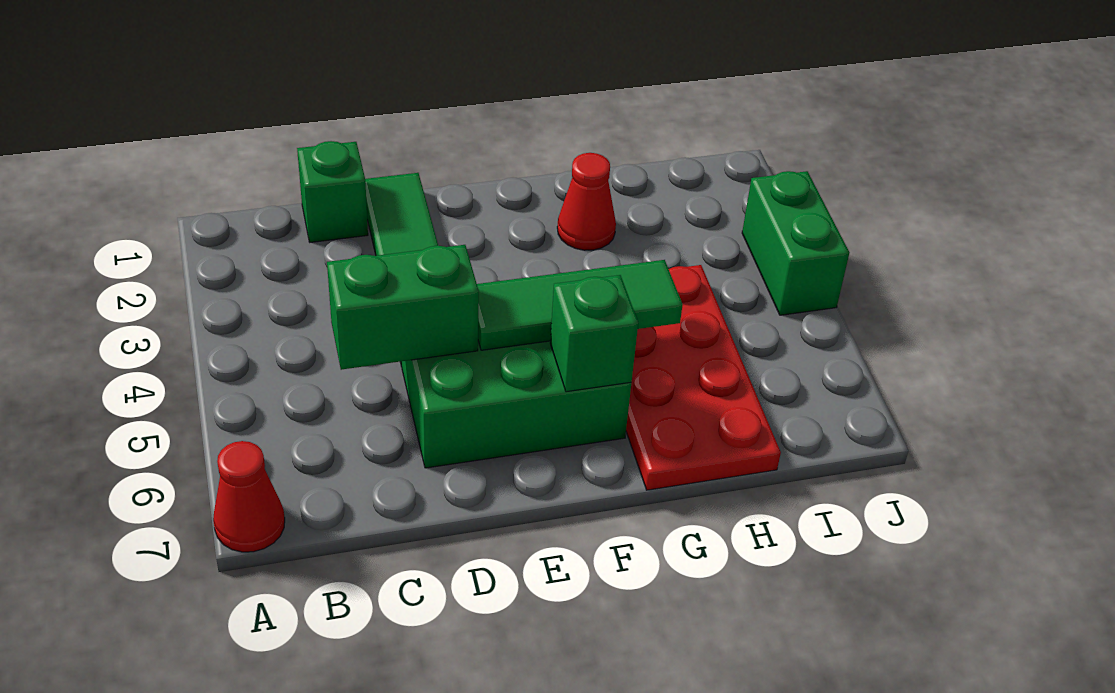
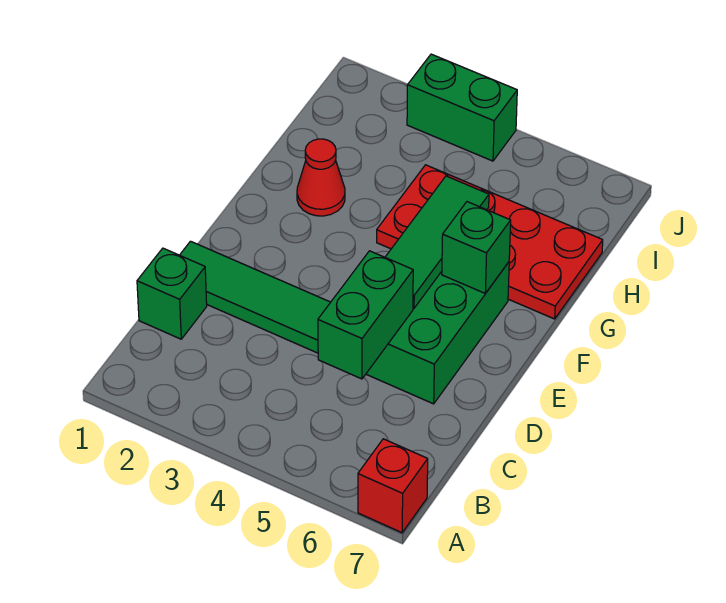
red 1x1 cone [213,441,285,552] -> red 1x1 brick [358,439,428,533]

